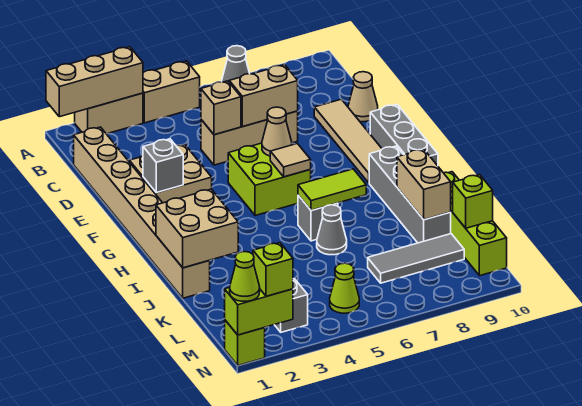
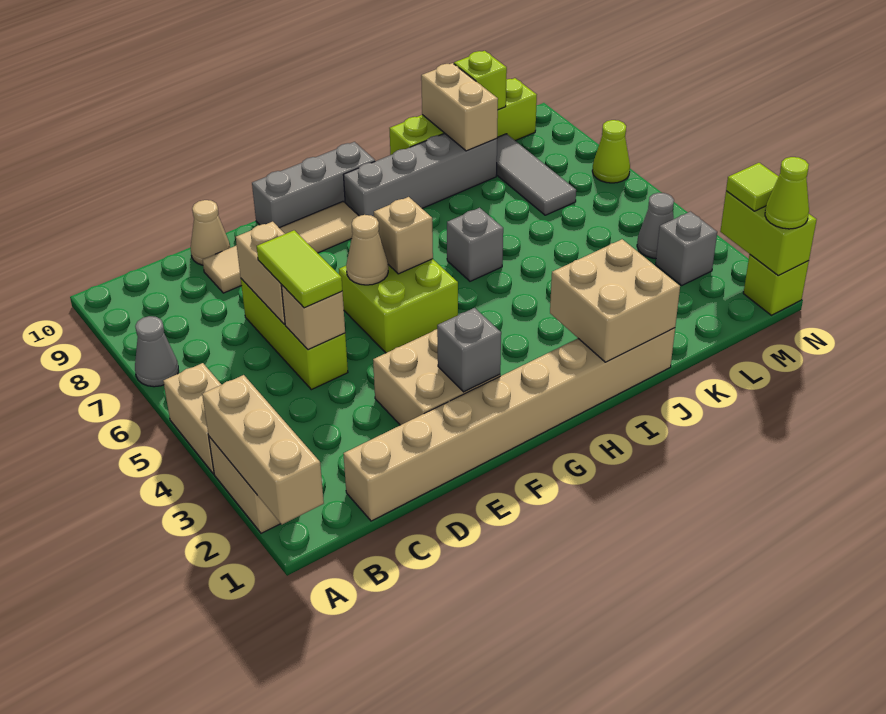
tan 1x3 brick [201,111,298,165] -> lime 1x3 brick [241,279,348,390]
tan 1x1 tile [270,144,311,177] -> tan 1x1 brick [374,197,433,274]
lime 1x2 tile [298,169,366,211] -> lime 1x2 tile moved to [257,230,342,308]
grey 1x1 cone [317,205,347,255] -> grey 1x1 cone moved to [637,193,674,259]
tan 1x2 brick [397,149,451,220] -> tan 1x2 brick turned to [421,63,498,151]
lime 1x1 cone [330,263,359,313] -> lime 1x1 cone moved to [592,120,630,183]
lime 1x1 brick [253,243,293,296] -> lime 1x1 tile [726,163,779,211]

